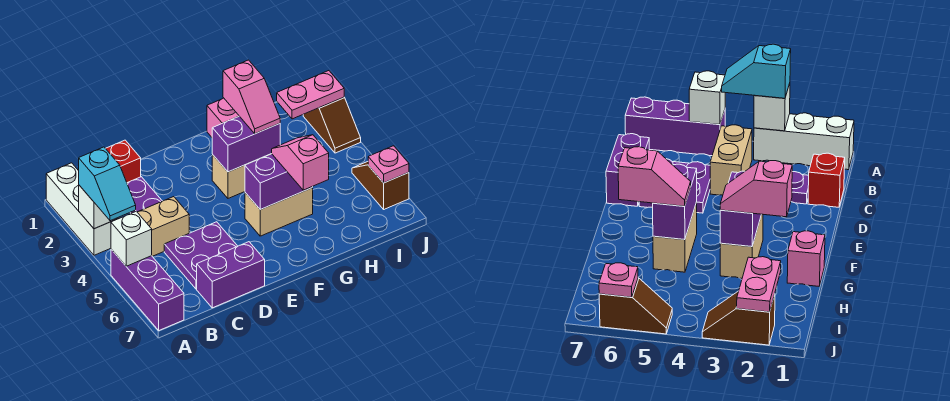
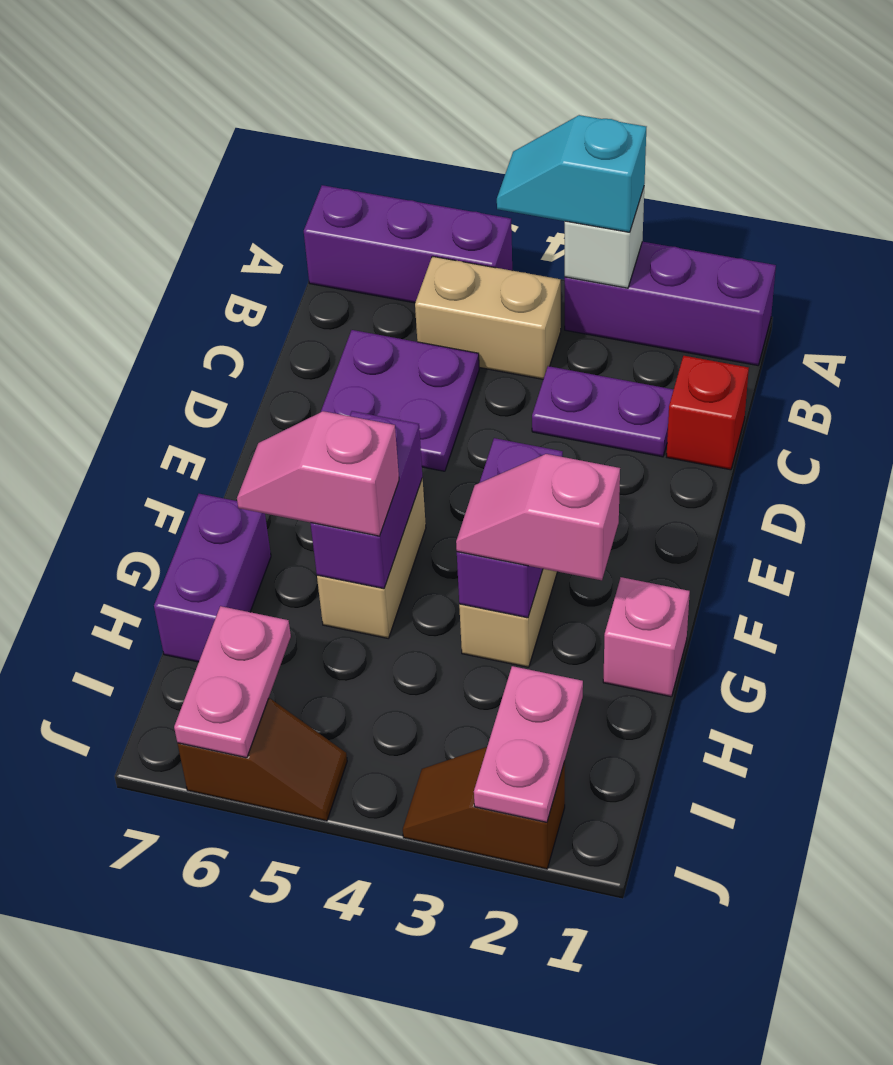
white 1x3 brick [46,163,117,255] -> purple 1x3 brick [565,242,776,365]
white 1x1 brick [111,211,152,266] -> none
tan 1x2 brick [137,197,189,256] -> tan 1x2 brick turned to [415,256,561,379]
purple 1x2 brick [197,242,265,308] -> purple 1x2 brick moved to [154,494,271,662]
pink 1x2 slope [272,135,329,190] -> pink 1x2 slope turned to [237,411,399,536]
pink 1x1 plate [368,146,409,183] -> pink 1x2 plate [174,606,291,758]

